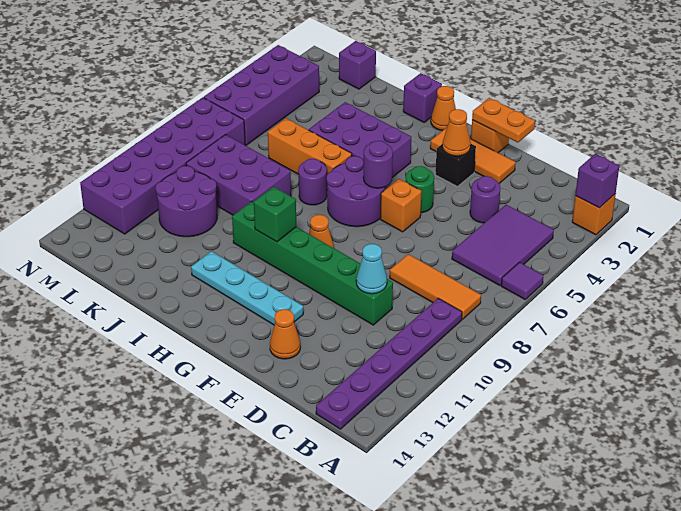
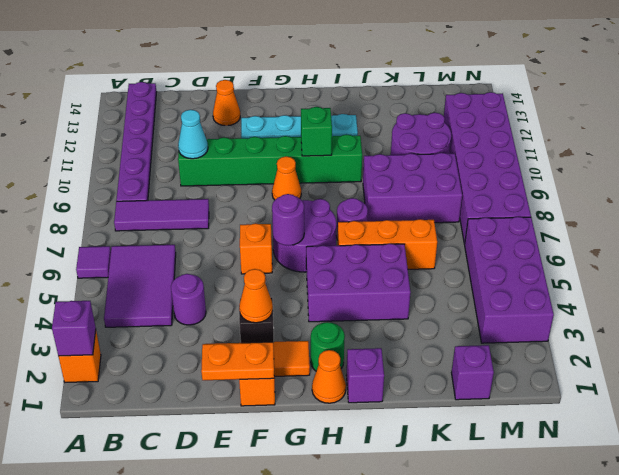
orange 1x3 tile [390,254,481,319] -> purple 1x3 tile [114,199,209,231]
green 1x1 round brick [406,166,434,213] -> green 1x1 round brick moved to [311,322,345,371]

